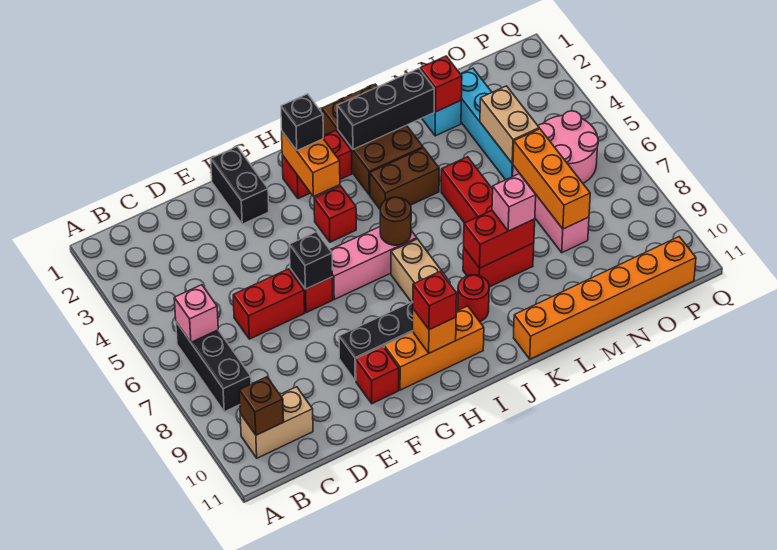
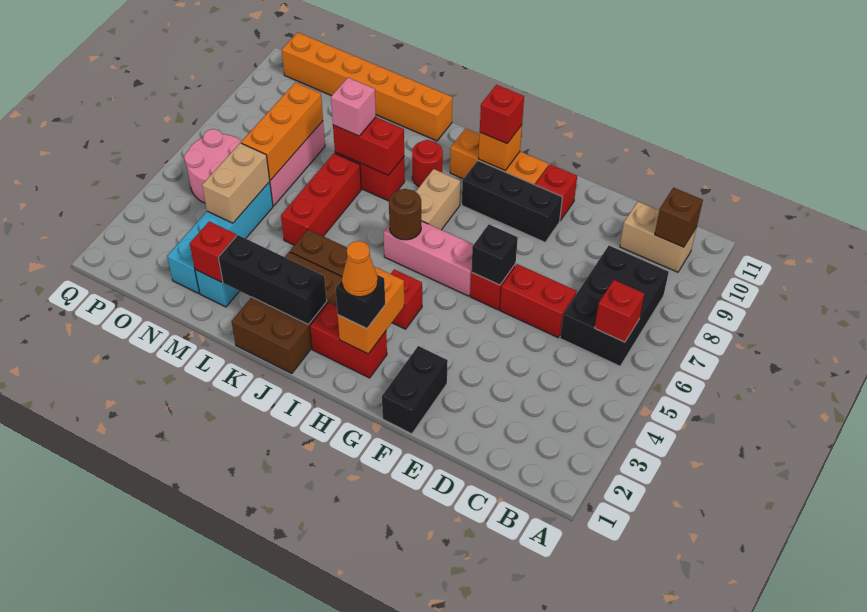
black 1x3 brick [176,322,251,412] -> black 2x3 brick [560,246,669,366]
pink 1x1 brick [174,285,218,342] -> red 1x1 brick [595,280,644,342]
none -> orange 1x1 cone [342,241,378,297]

